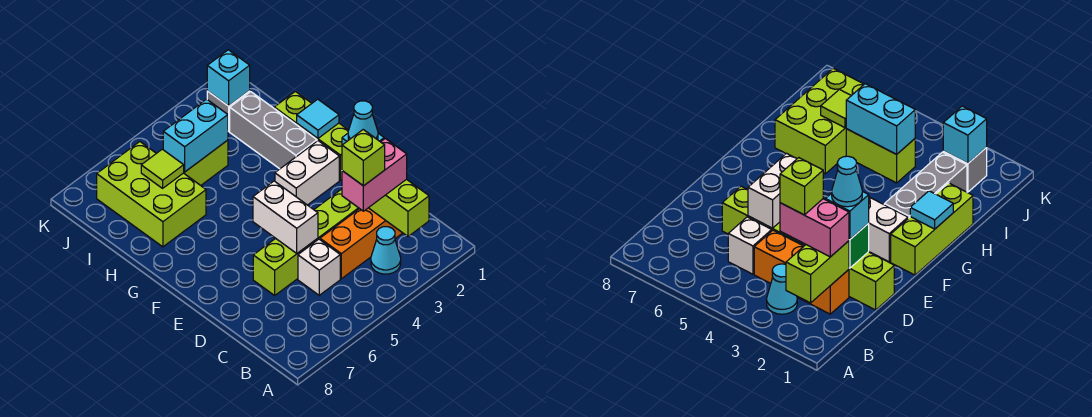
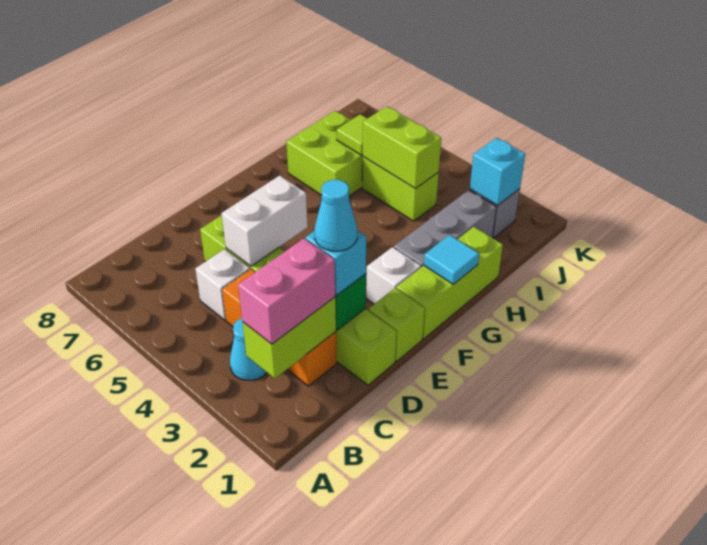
pink 1x2 brick [342,138,407,211] -> pink 1x2 brick turned to [238,238,335,344]
lime 1x1 brick [342,130,385,186] -> lime 1x1 brick moved to [368,288,425,361]
white 1x2 brick [275,141,339,205] -> white 1x1 brick [366,247,421,304]
lime 2x3 brick [97,142,206,247] -> lime 2x2 brick [286,111,363,196]
cyan 1x2 brick [163,99,228,172] -> lime 1x2 brick [363,106,441,189]

